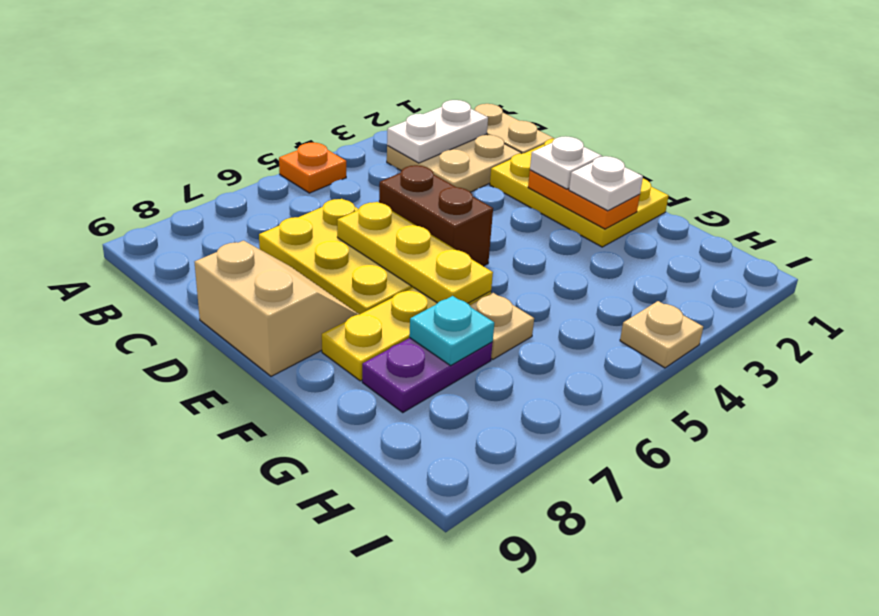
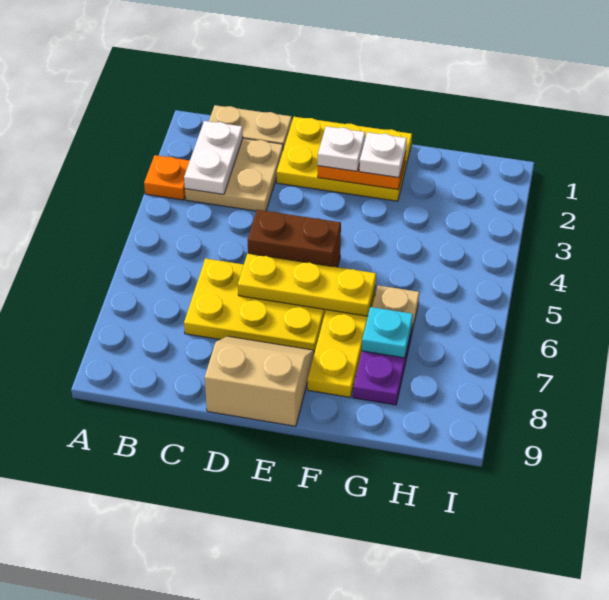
orange 1x1 plate [279,142,346,193] -> orange 1x1 plate moved to [144,155,190,200]
tan 1x1 plate [620,301,703,368] -> none

